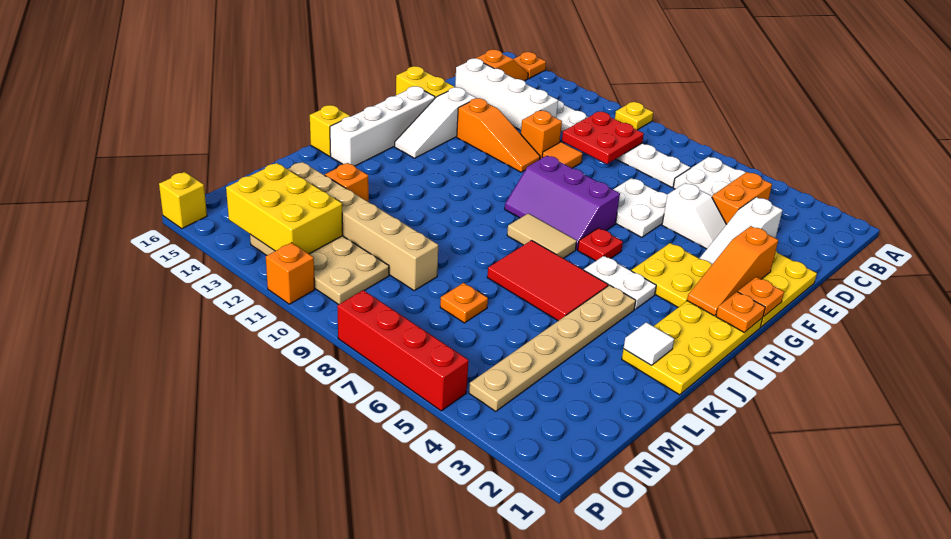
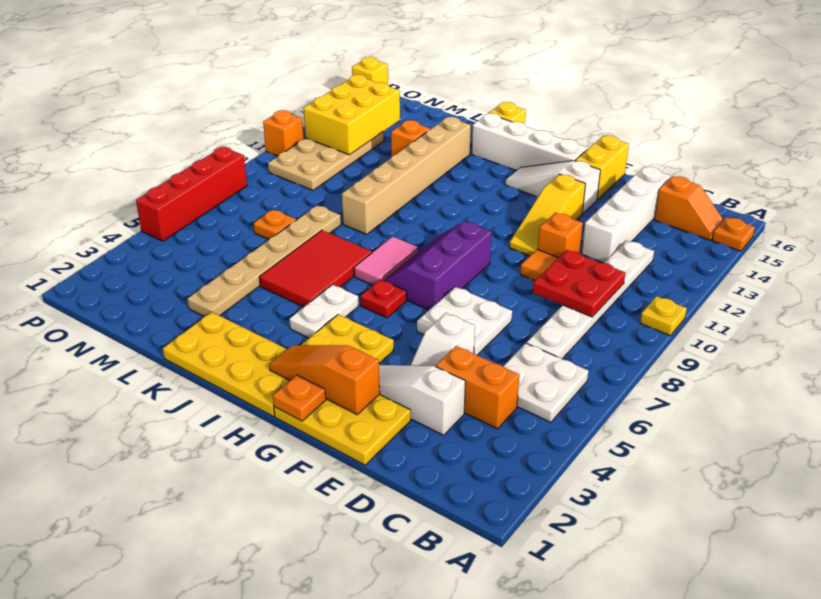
orange 1x3 slope [457,98,540,172] -> yellow 1x3 slope [509,174,585,256]
orange 1x1 plate [716,292,765,333] -> none
tan 1x2 tile [507,213,577,258] -> pink 1x2 tile [354,236,418,285]
tan 1x6 plate [469,285,636,412] -> tan 1x6 plate turned to [187,205,341,317]
white 1x1 tile [623,322,674,365] -> none
tan 1x6 brick [288,162,438,291] -> tan 1x6 brick moved to [342,117,471,235]

